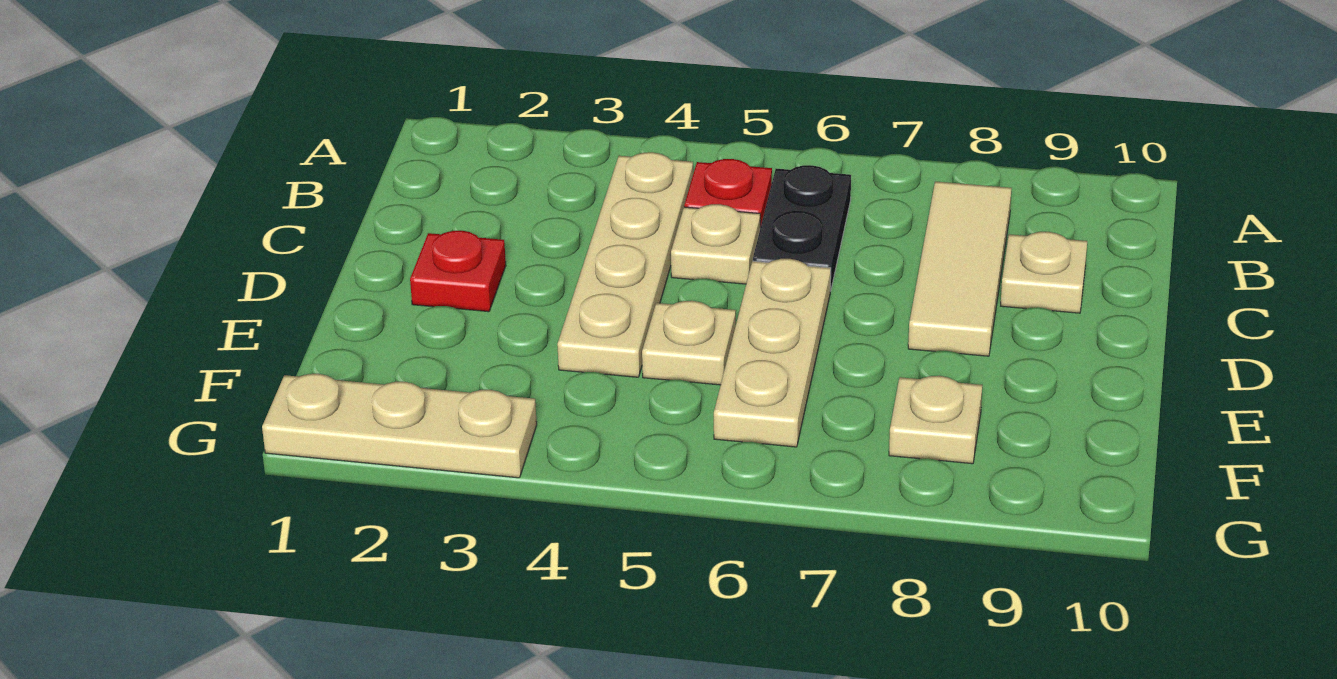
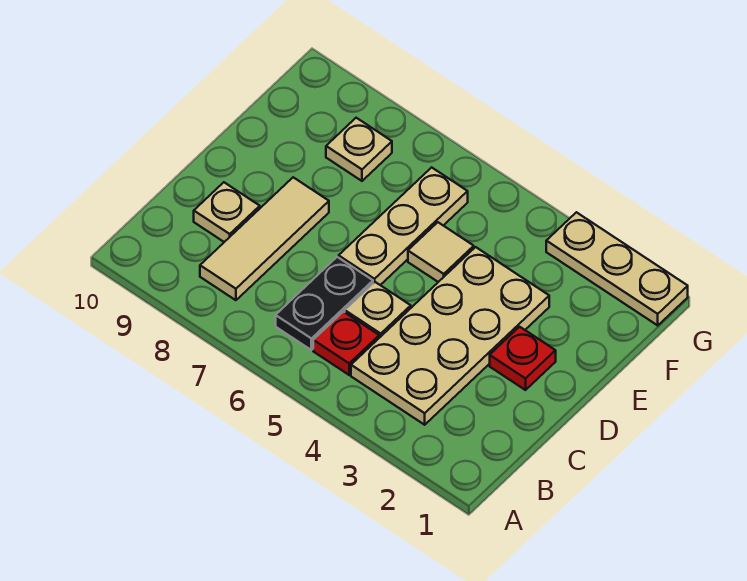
tan 1x4 plate [557,152,693,377] -> tan 2x4 plate [351,247,549,425]
tan 1x1 plate [642,301,736,385] -> tan 1x1 tile [408,222,474,282]

